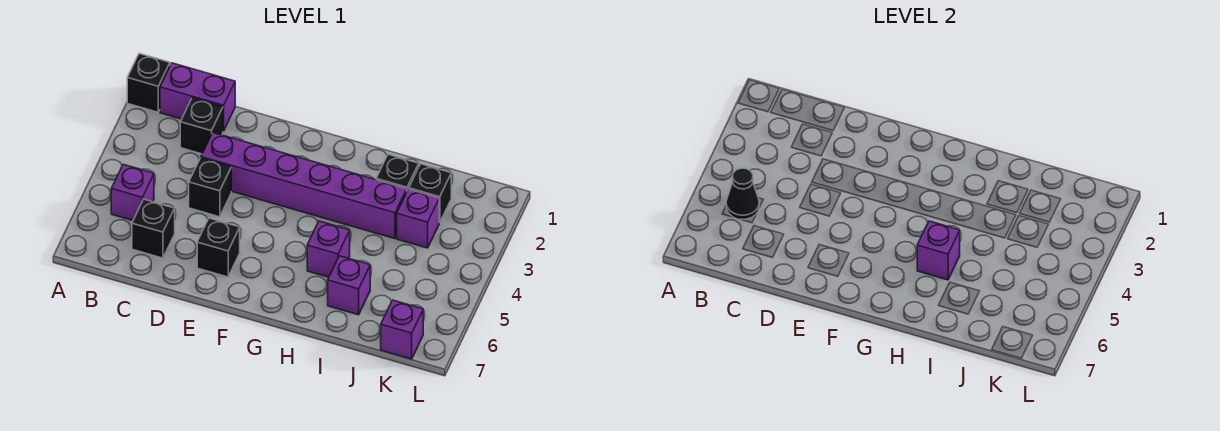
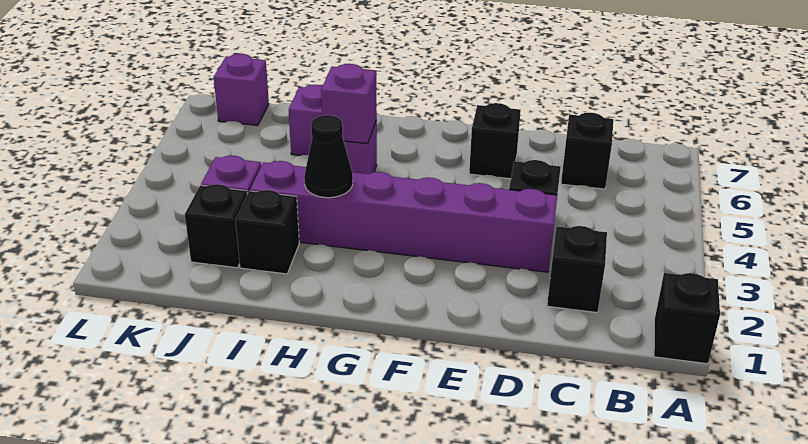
purple 1x2 brick [160,63,235,131] -> none
purple 1x1 brick [111,164,154,221] -> none
black 1x1 cone [726,168,759,220] -> black 1x1 cone moved to [304,115,353,198]

